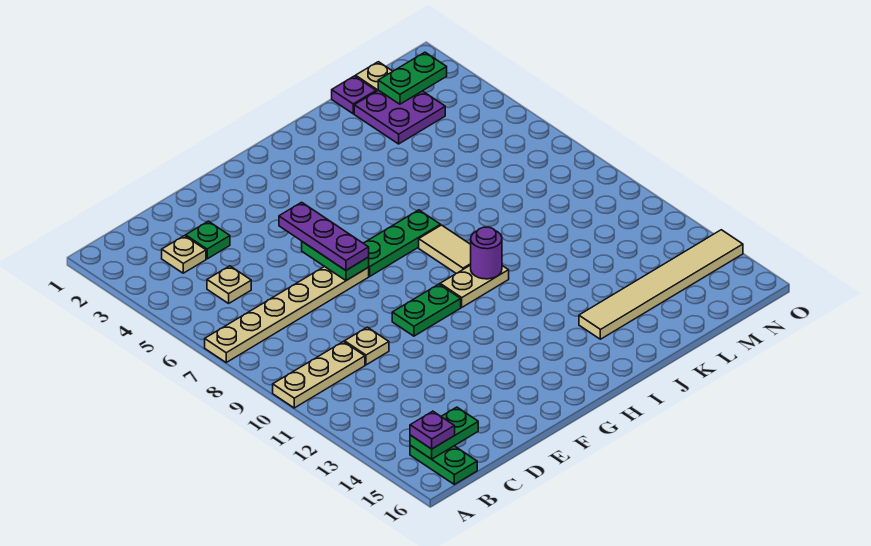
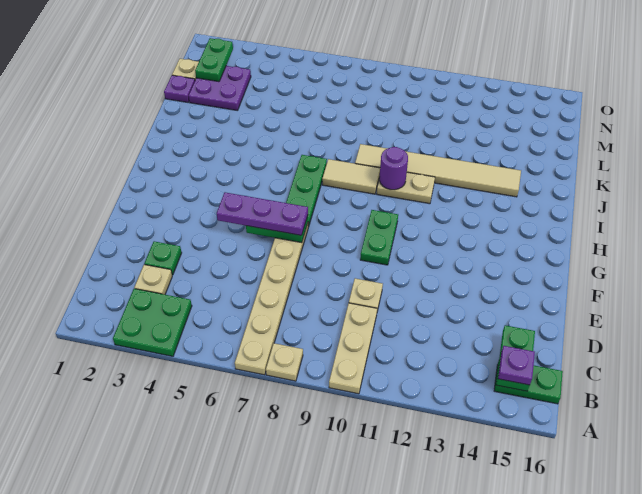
none -> green 2x2 plate [113,289,192,356]
tan 1x1 plate [207,266,251,303] -> tan 1x1 plate moved to [266,343,303,381]
tan 1x2 plate [440,265,509,307] -> tan 1x2 plate turned to [377,172,435,204]
tan 1x6 tile [579,230,743,339] -> tan 1x6 tile turned to [355,144,521,197]

